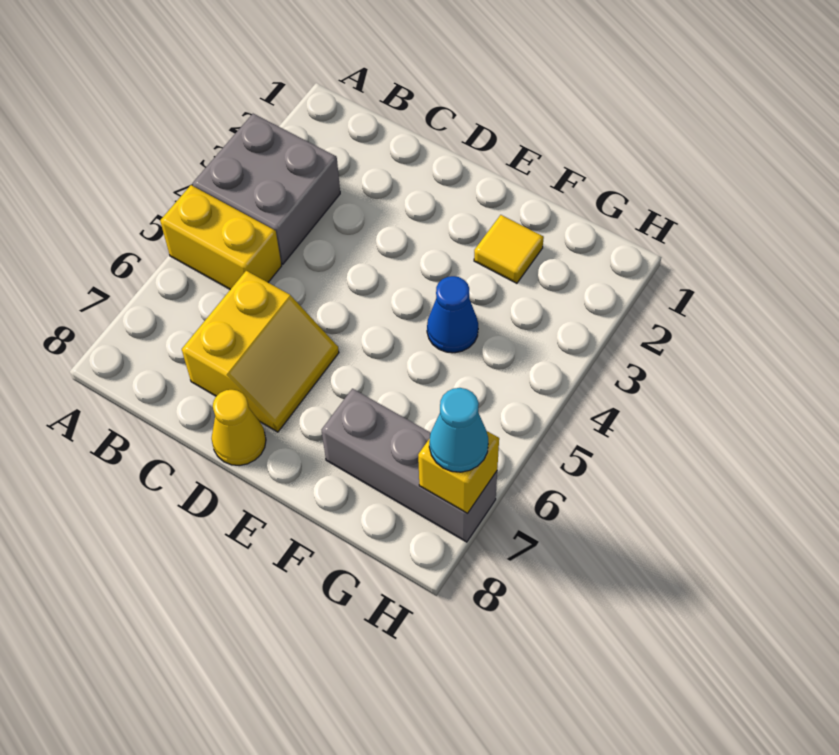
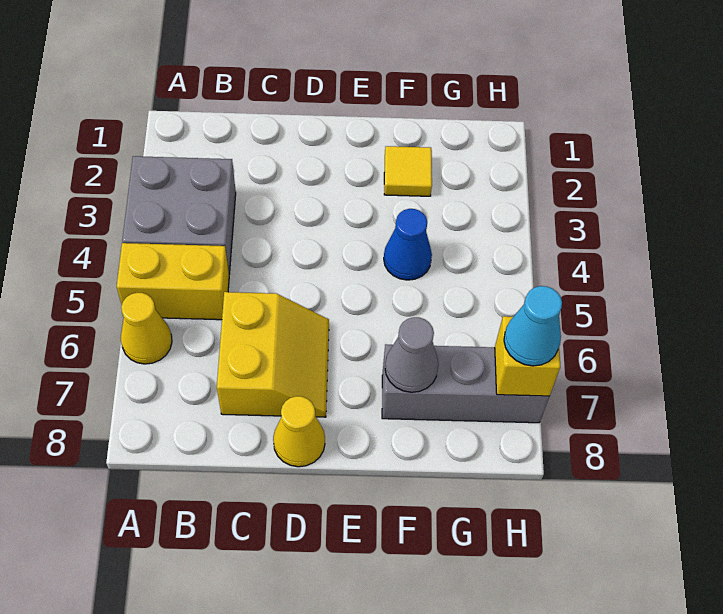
none -> yellow 1x1 cone [121,293,172,364]
none -> grey 1x1 cone [385,317,439,392]

